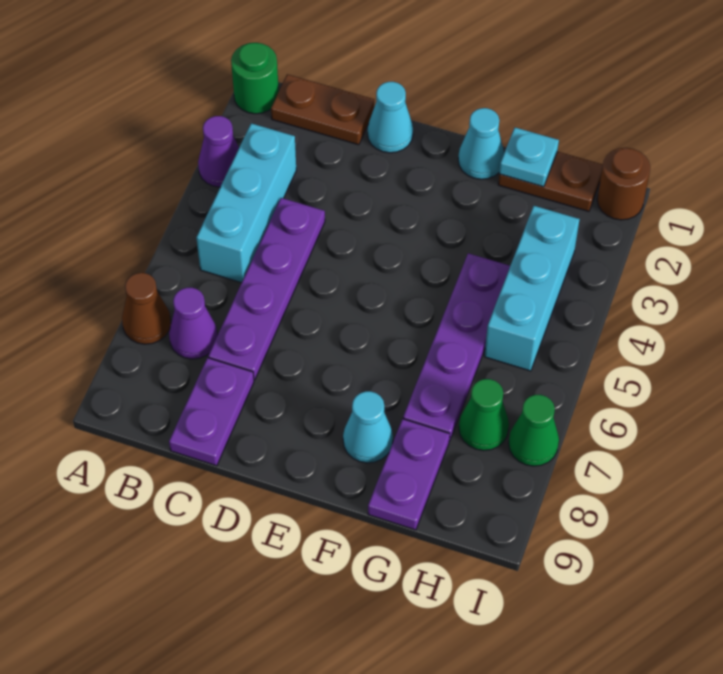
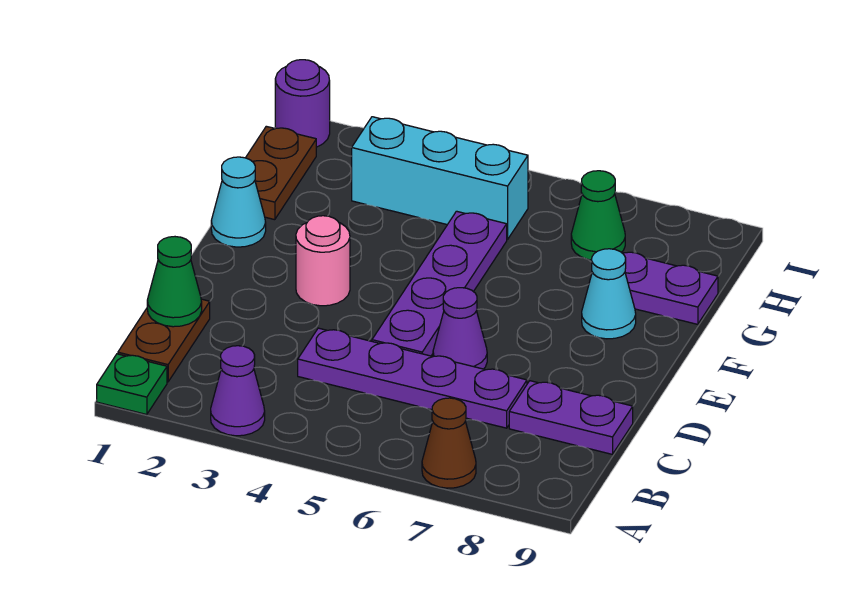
green 1x1 round brick [231,43,279,114] -> green 1x1 plate [97,354,167,415]
cyan 1x3 brick [196,123,296,283] -> none
purple 1x1 cone [169,288,218,359] -> purple 1x1 cone moved to [433,288,487,369]
cyan 1x1 cone [368,82,413,153] -> none
none -> pink 1x1 round brick [296,216,350,306]
cyan 1x1 plate [499,128,559,187] -> none
purple 1x4 plate [403,253,510,441] -> purple 1x4 plate turned to [372,211,507,356]
brown 1x1 round brick [597,148,650,220] -> purple 1x1 round brick [275,60,330,147]
green 1x1 cone [508,395,559,466] -> green 1x1 cone moved to [147,237,202,327]

